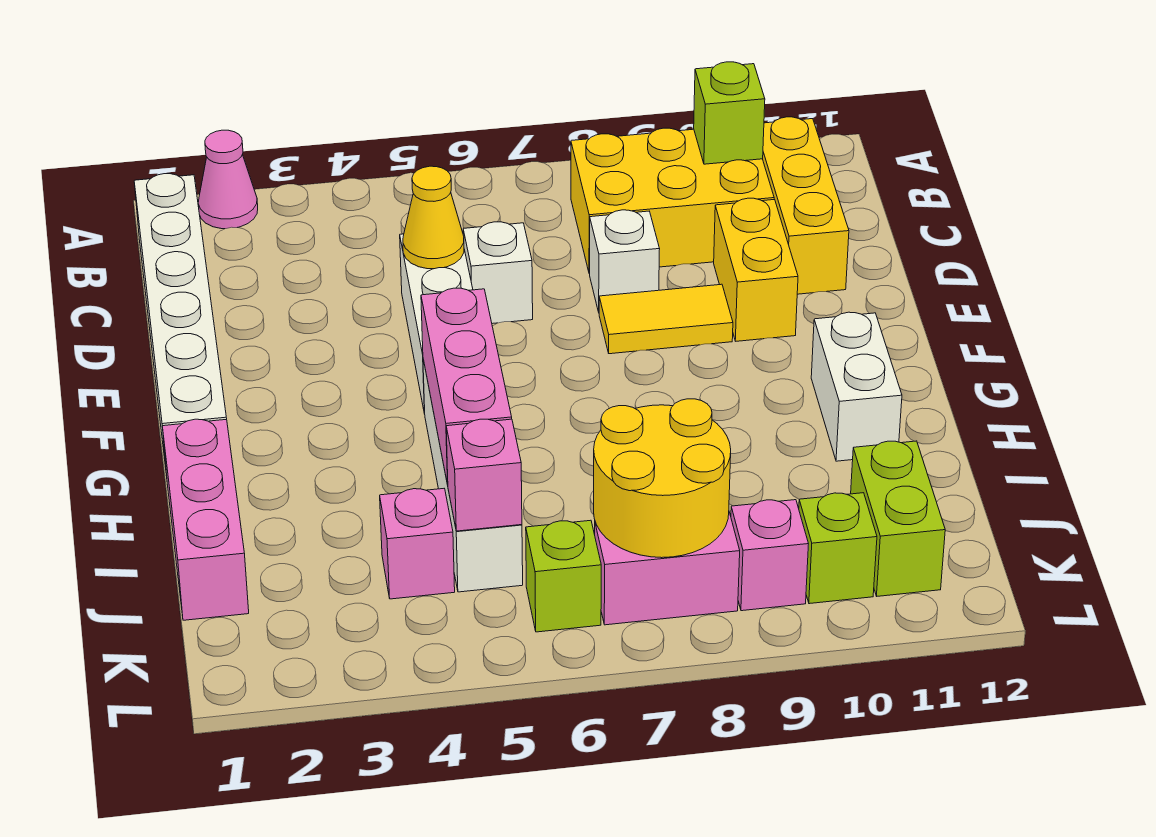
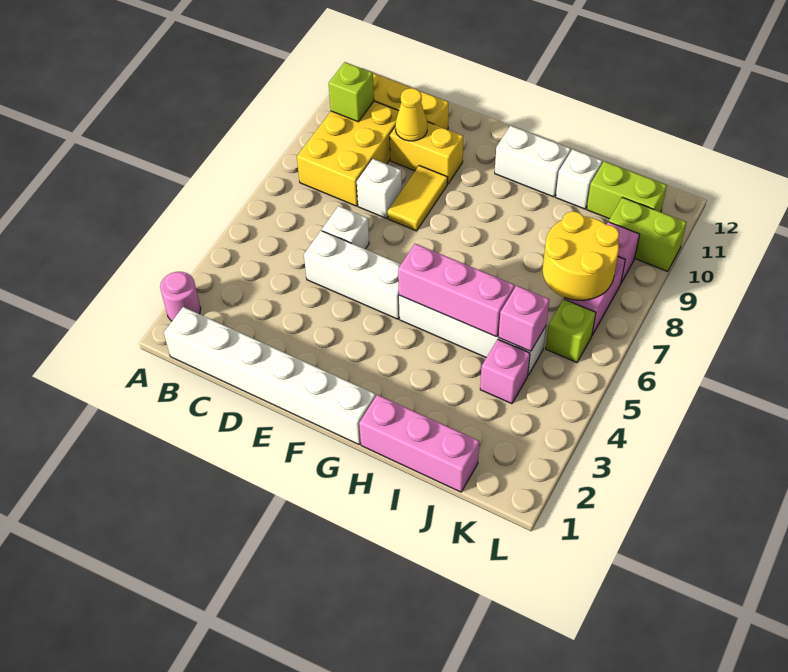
pink 1x1 cone [198,130,258,229] -> pink 1x1 round brick [160,272,201,321]
yellow 1x1 cone [403,166,464,269] -> yellow 1x1 cone moved to [395,88,427,141]
none -> white 1x1 brick [556,149,602,209]
lime 1x1 brick [799,493,877,604] -> lime 1x2 brick [609,197,687,271]

